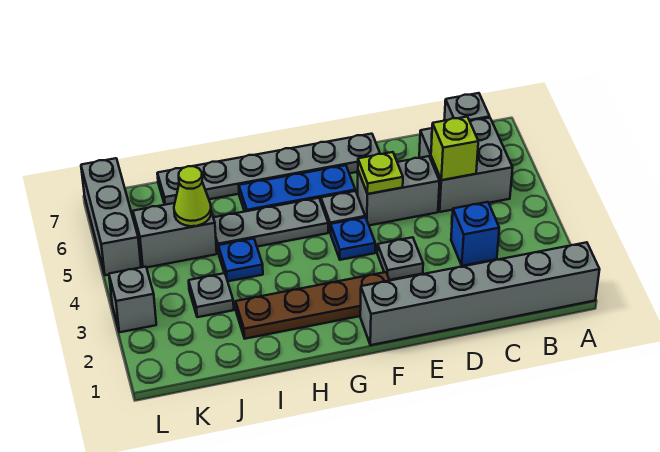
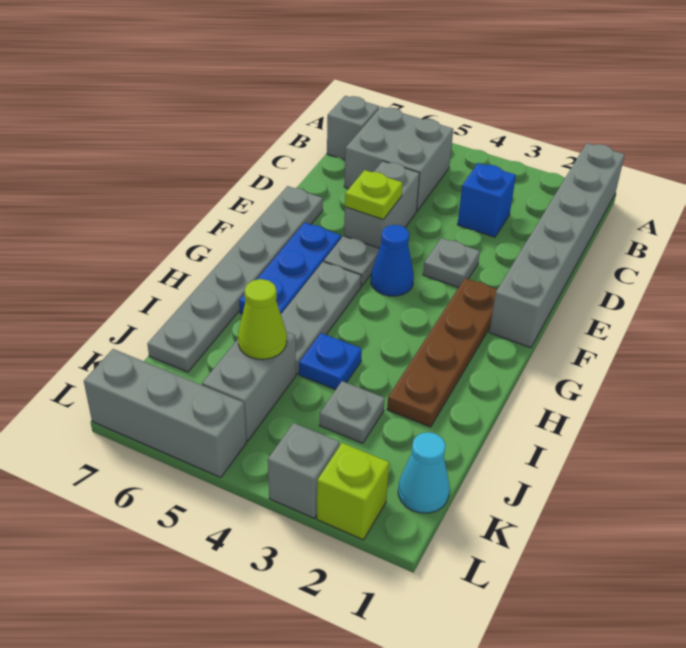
lime 1x1 brick [431,117,478,180] -> lime 1x1 brick moved to [317,443,389,540]
blue 1x1 plate [331,217,375,260] -> blue 1x1 cone [371,225,414,296]
none -> cyan 1x1 cone [398,432,450,513]

